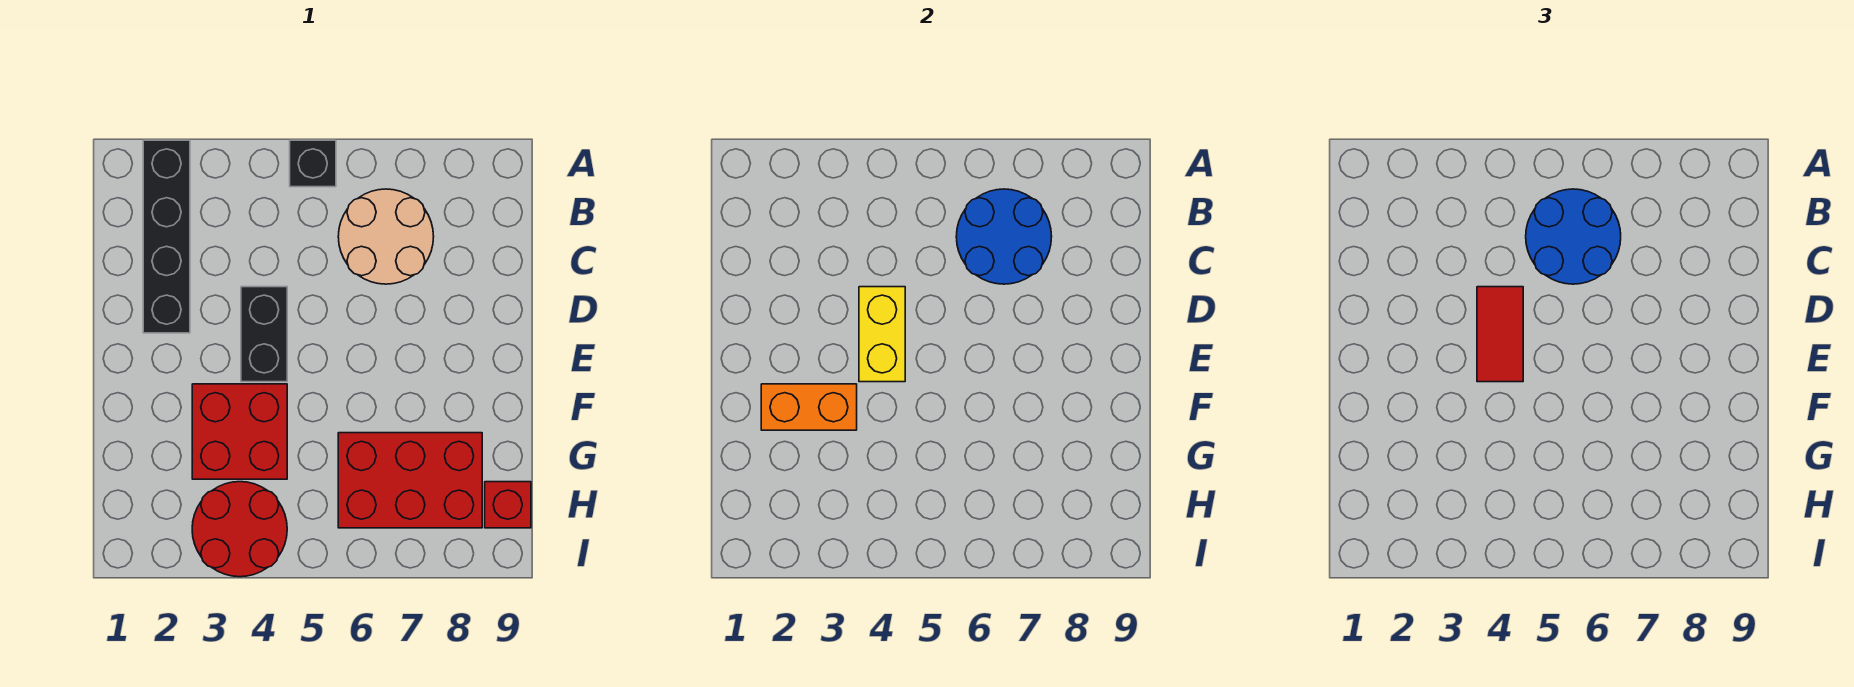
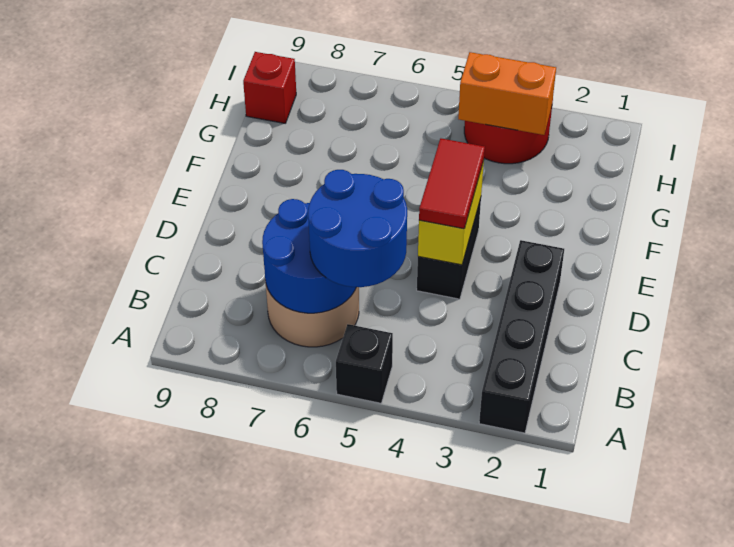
orange 1x2 brick [761,384,857,430] -> orange 1x2 brick moved to [458,52,556,135]
red 2x2 brick [192,384,287,479] -> none
red 2x3 brick [338,433,482,528] -> none

